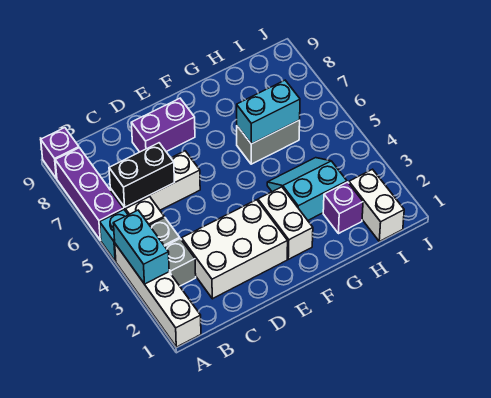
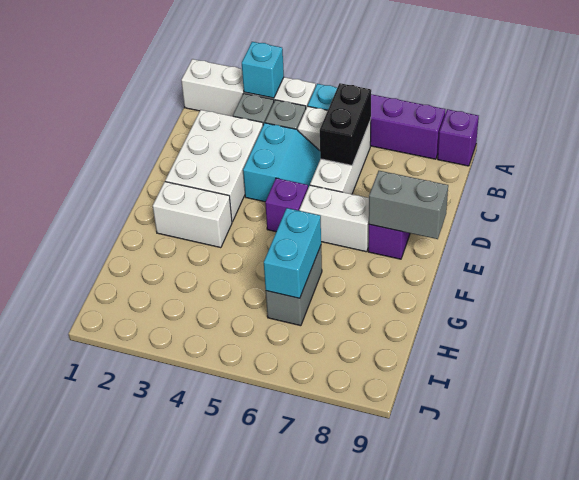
cyan 1x2 brick [113,210,169,284] -> cyan 1x1 brick [242,42,284,98]
none -> grey 1x2 brick [369,171,448,239]
cyan 2x2 slope [267,158,347,220] -> cyan 2x2 slope moved to [243,123,320,202]
purple 1x1 brick [323,182,363,234] -> purple 1x1 brick moved to [265,178,308,232]
white 1x2 brick [349,169,404,241] -> white 1x2 brick moved to [299,185,369,252]

